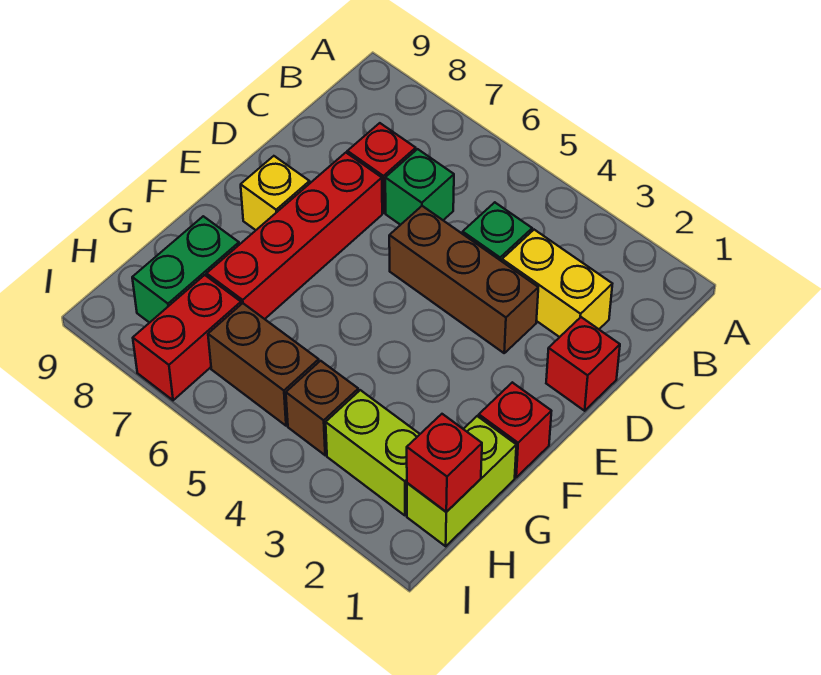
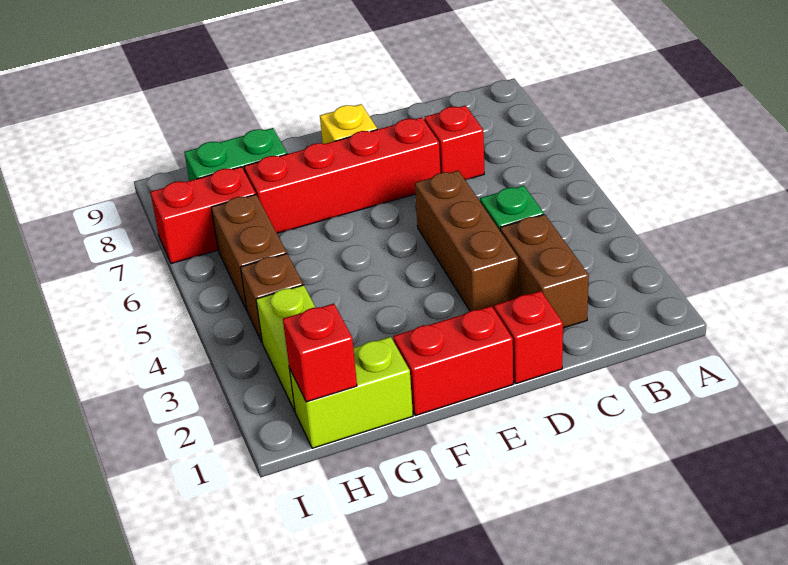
yellow 1x2 brick [502,230,612,337] -> brown 1x2 brick [500,214,589,328]
green 1x1 brick [385,149,454,225] -> none
red 1x1 brick [479,382,551,477] -> red 1x2 brick [393,306,513,416]

